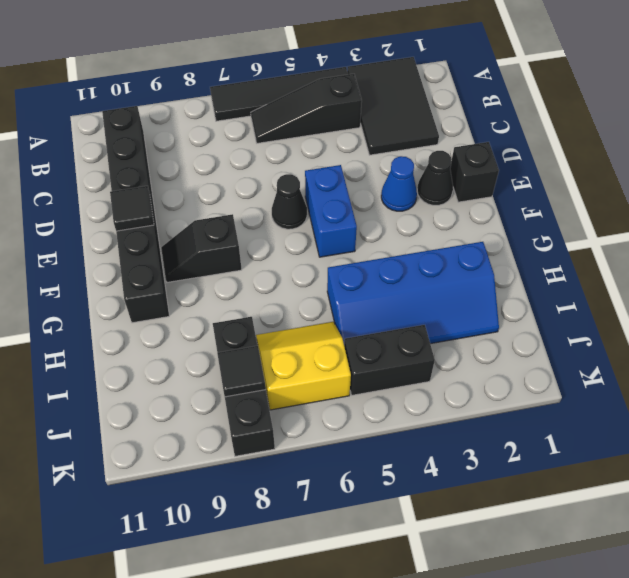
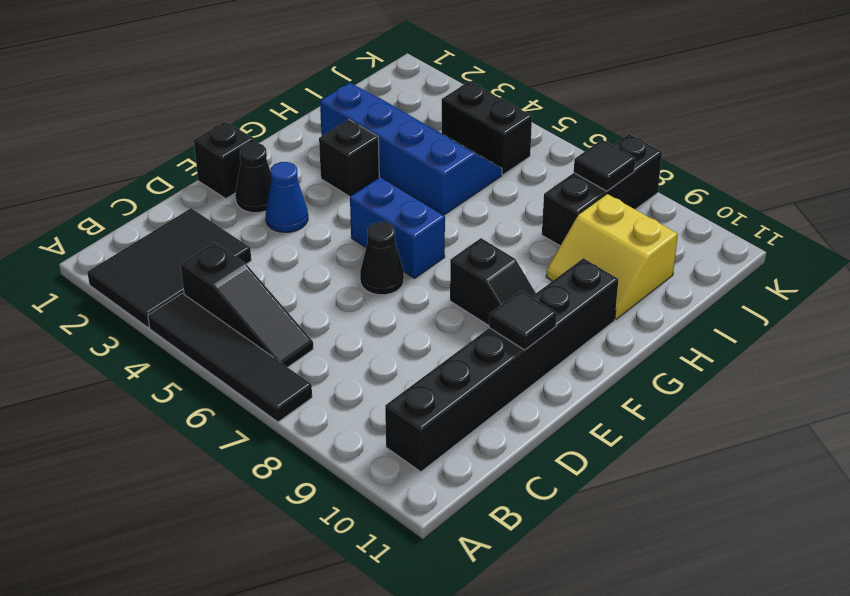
blue 1x2 brick [305,165,357,257] -> blue 1x2 brick turned to [350,177,445,278]
none -> black 1x1 brick [319,120,379,197]
yellow 2x2 slope [256,322,351,410] -> yellow 2x2 slope moved to [546,194,678,319]

